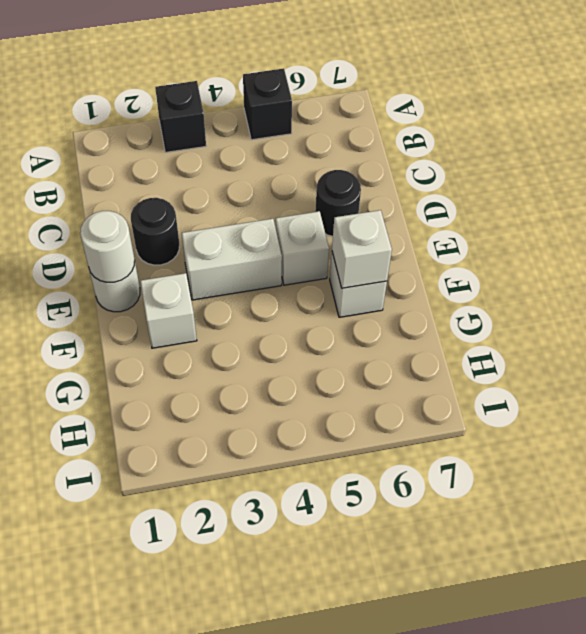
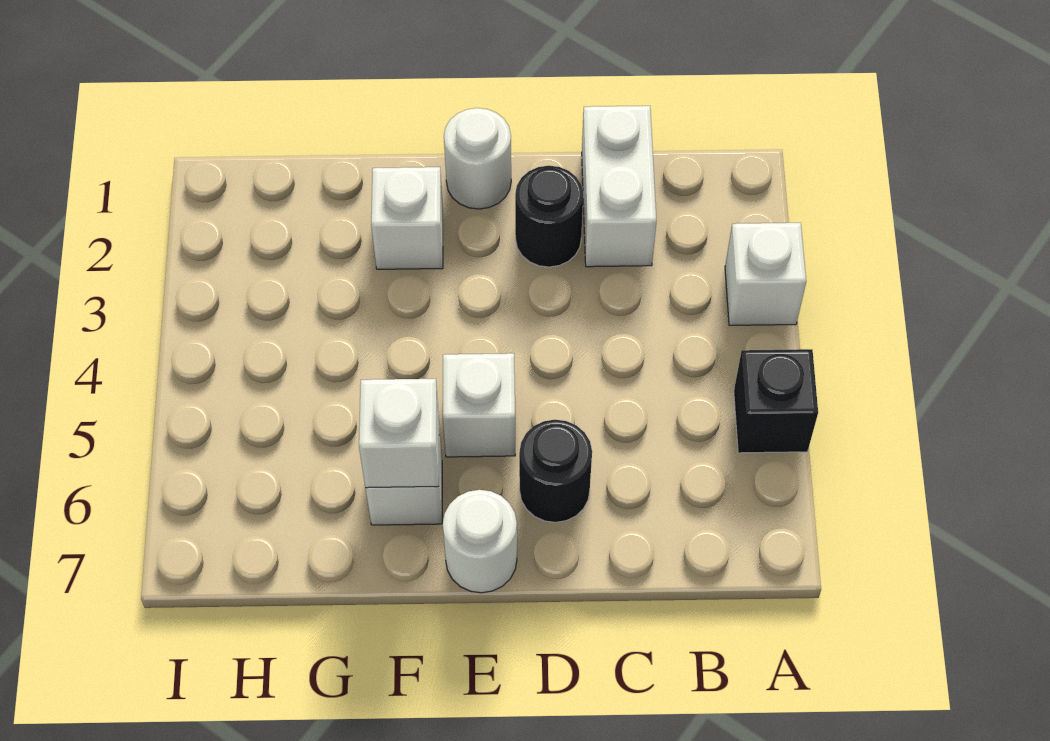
black 1x1 brick [155,81,206,152] -> white 1x1 brick [725,223,806,325]
white 1x1 round brick [80,211,135,282] -> white 1x1 round brick moved to [443,490,517,593]
white 1x2 brick [182,219,282,300] -> white 1x2 brick moved to [582,106,656,267]

